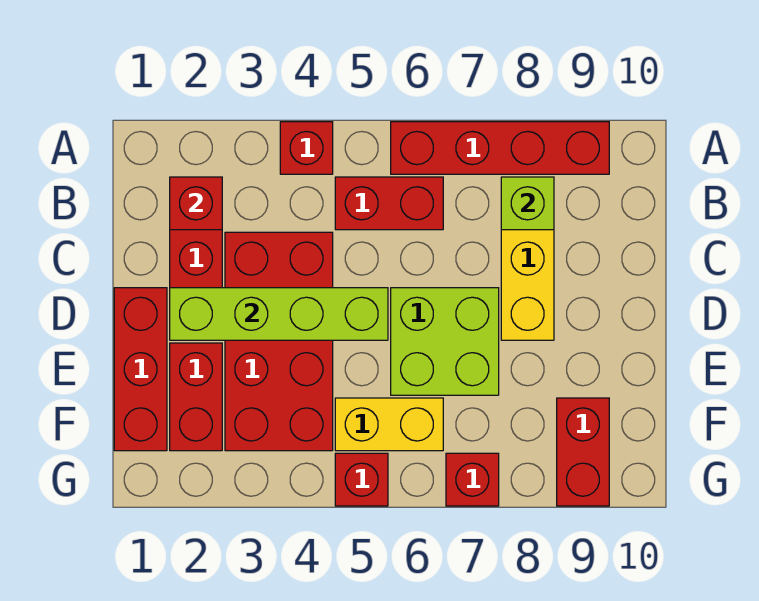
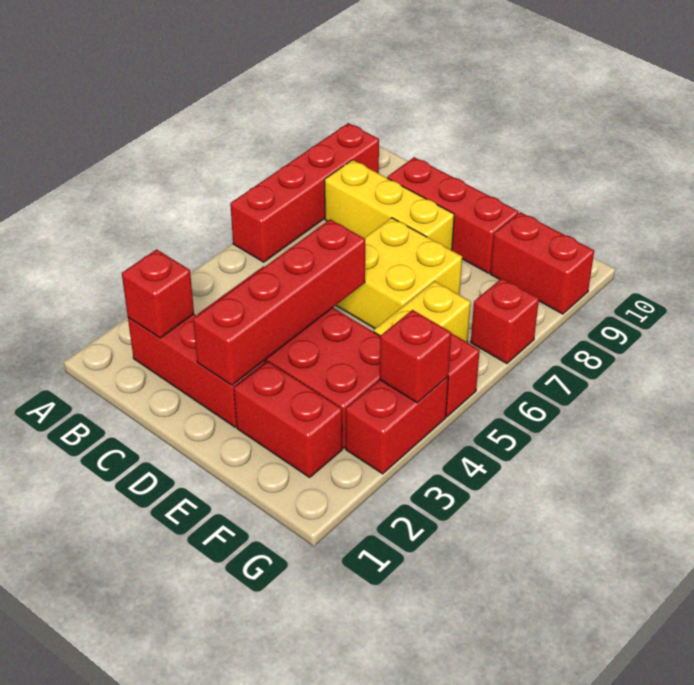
red 1x1 brick [280,122,333,174] -> red 1x1 brick moved to [380,310,451,403]
red 1x2 brick [335,177,443,230] -> red 1x2 brick moved to [346,377,448,474]
lime 1x1 brick [501,177,554,230] -> none
red 1x3 brick [114,288,167,451] -> red 1x3 brick moved to [387,157,518,273]
lime 1x4 brick [170,288,388,340] -> red 1x4 brick [193,219,365,385]
lime 2x2 brick [391,288,499,395] -> yellow 2x2 brick [336,218,462,328]

